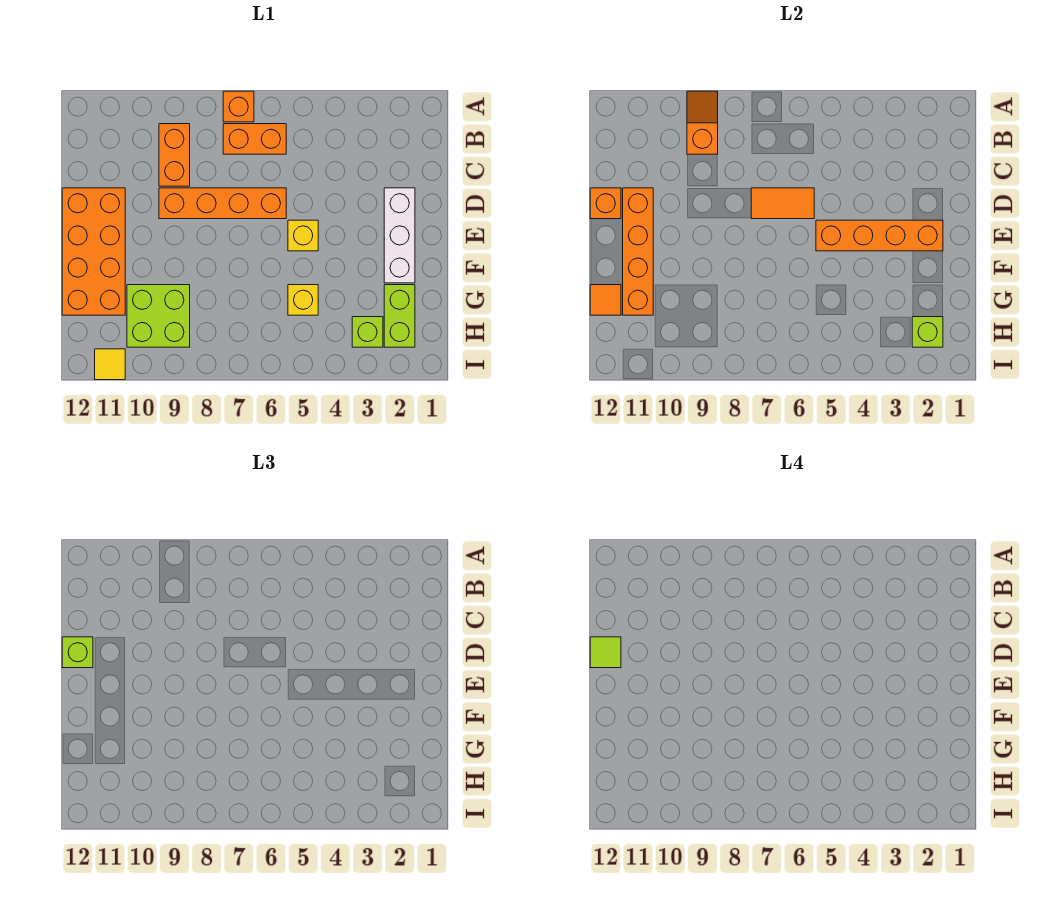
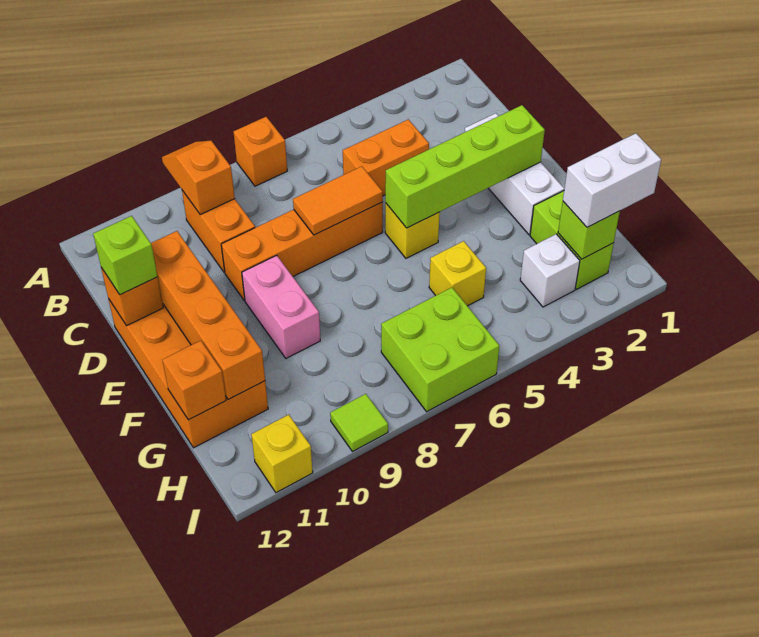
orange 1x2 brick [223,124,286,154] -> orange 1x2 brick moved to [343,119,429,196]
lime 1x1 tile [590,637,621,668] -> lime 1x1 tile moved to [330,394,388,452]
orange 1x4 brick [816,220,943,251] -> lime 1x4 brick [385,105,545,228]
none -> pink 1x2 brick [242,255,320,358]
lime 2x2 brick [127,285,190,347] -> lime 2x2 brick moved to [381,288,499,412]
orange 1x1 tile [590,285,621,315] -> orange 1x1 brick [162,341,226,420]
none -> white 1x2 brick [563,133,661,227]
lime 1x1 brick [352,317,383,347] -> white 1x1 brick [520,234,580,307]
yellow 1x1 tile [95,349,125,380] -> yellow 1x1 brick [251,415,313,493]

